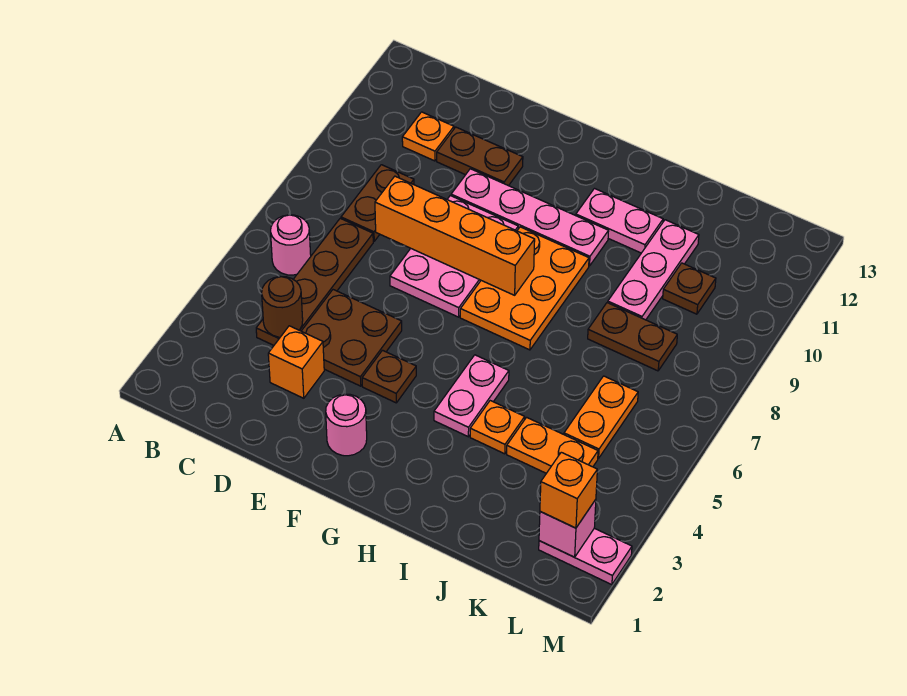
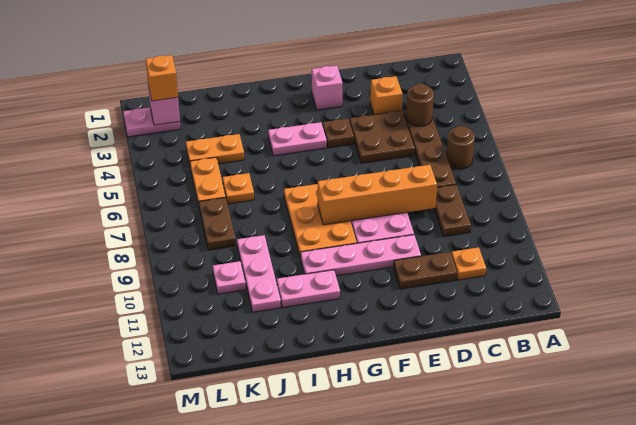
pink 1x1 round brick [271,215,311,275] -> brown 1x1 round brick [446,126,475,169]
pink 1x1 round brick [326,394,367,456] -> pink 1x1 brick [312,65,343,110]
pink 1x2 plate [434,355,509,437] -> pink 1x2 plate turned to [268,122,327,156]
orange 1x1 plate [470,401,525,454] -> orange 1x1 plate moved to [223,173,254,204]
brown 1x2 plate [588,303,677,371] -> brown 1x2 plate turned to [199,198,236,250]
brown 1x1 plate [663,263,716,314] -> pink 1x1 plate [213,261,246,294]

